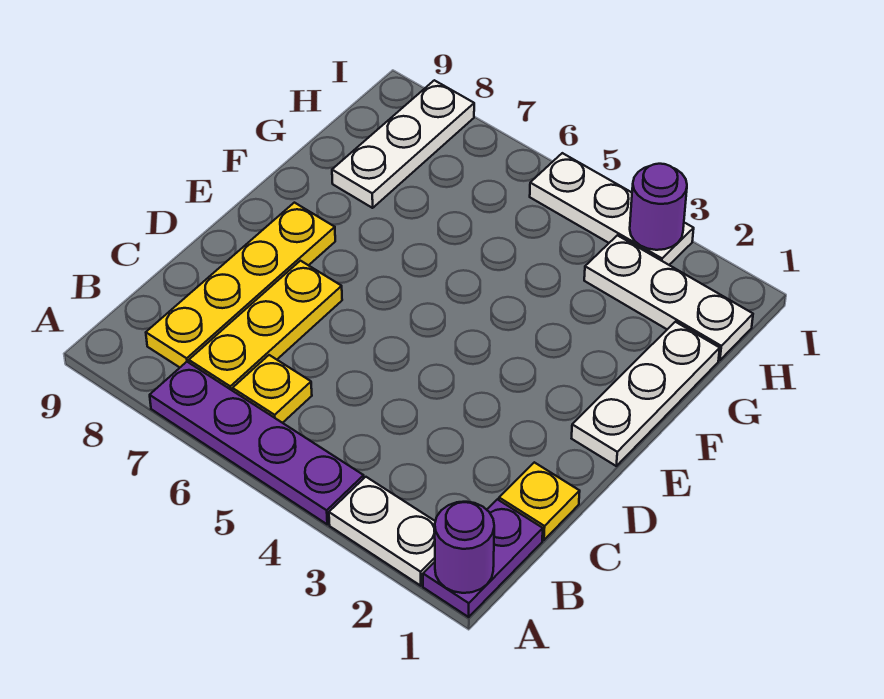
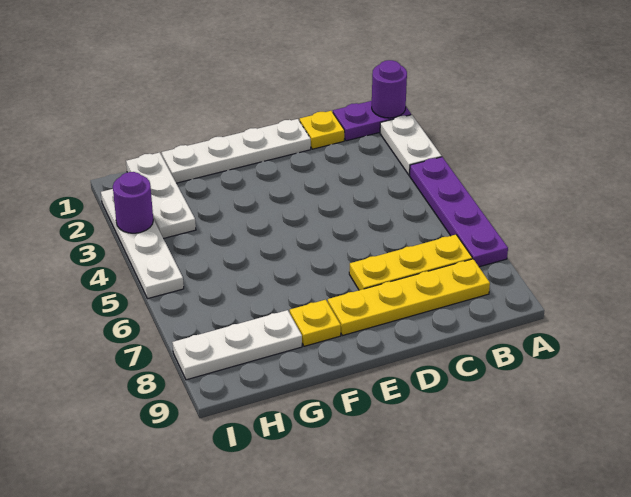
yellow 1x1 plate [233,355,312,423] -> yellow 1x1 plate moved to [290,300,341,346]
white 1x3 plate [572,322,720,466] -> white 1x4 plate [162,119,311,183]
white 1x3 plate [530,153,694,265] -> white 1x4 plate [101,189,184,299]

